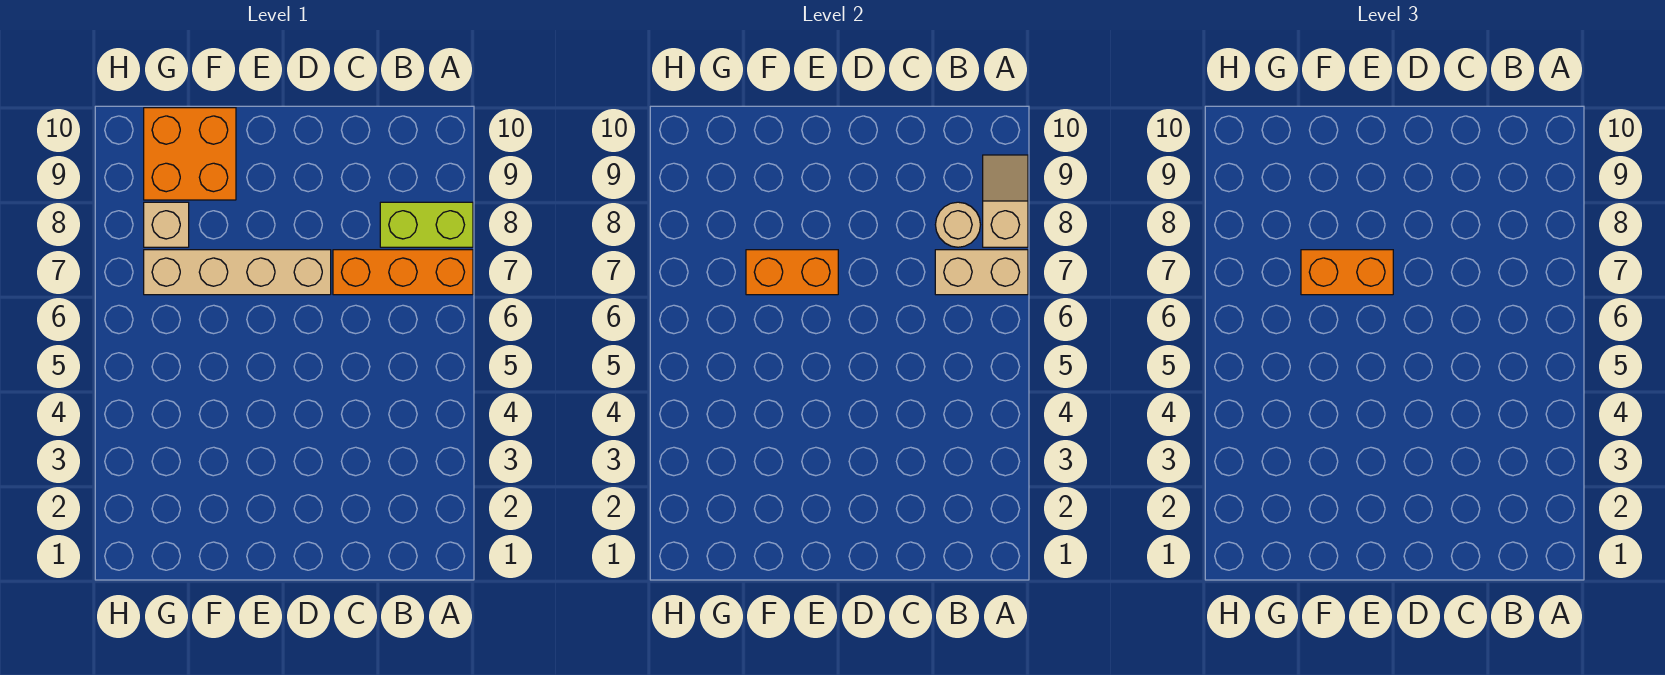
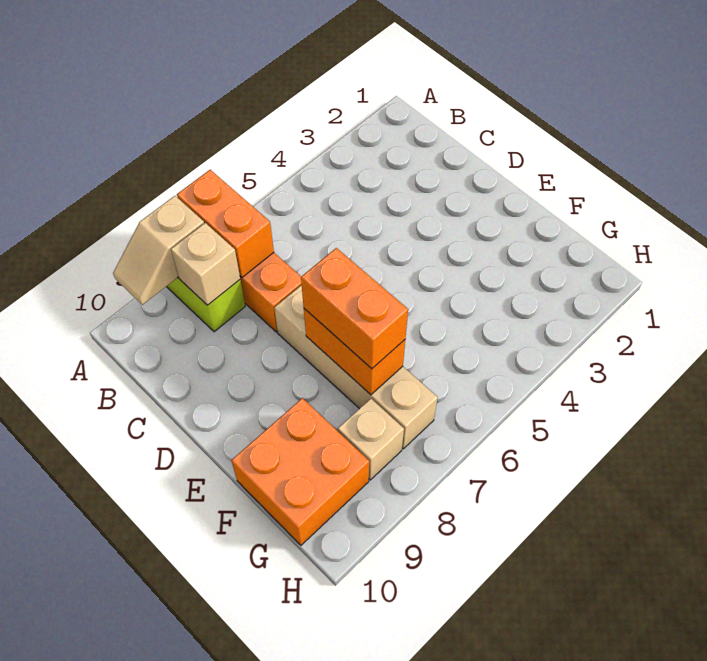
tan 1x2 brick [935,250,1028,295] -> orange 1x2 brick [177,170,274,277]
tan 1x1 round brick [935,202,980,247] -> tan 1x1 brick [171,223,240,305]

